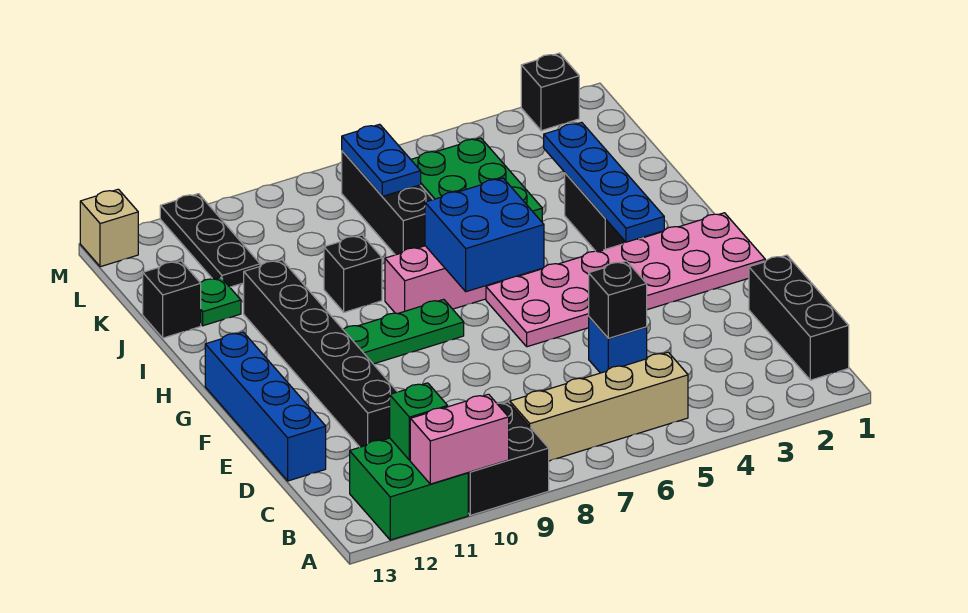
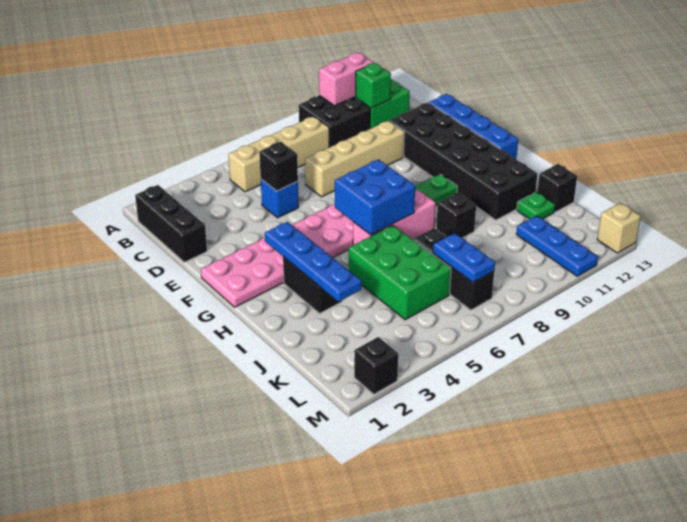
none -> tan 1x4 brick [305,121,404,197]
black 1x6 brick [244,260,397,447] -> black 2x6 brick [389,103,537,220]
black 1x3 plate [160,194,260,287] -> blue 1x3 plate [516,216,598,276]

